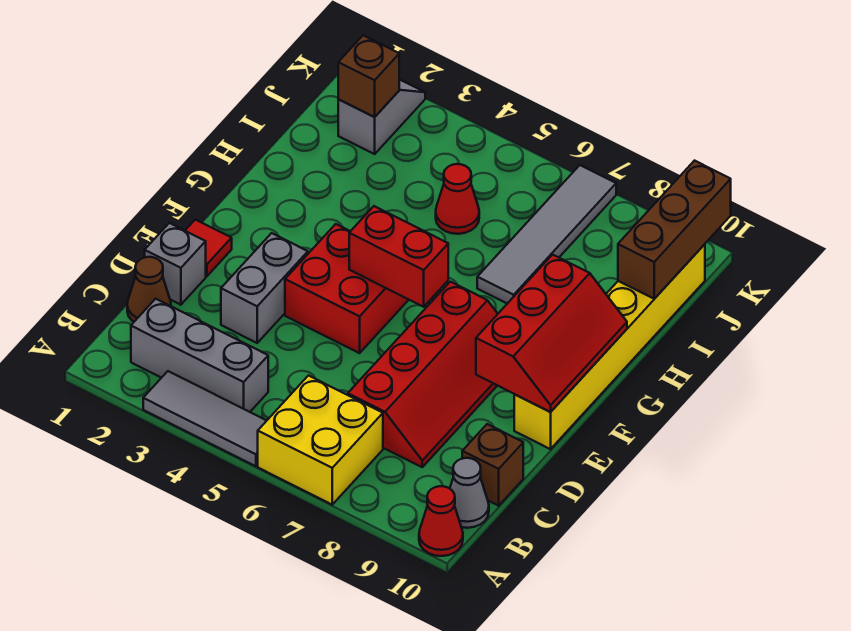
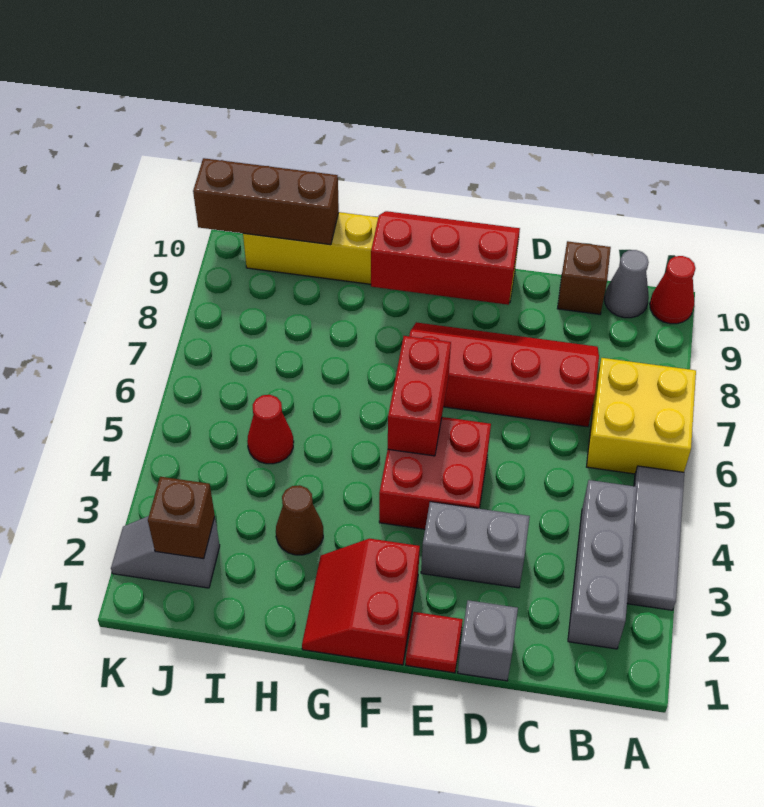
brown 1x1 cone [127,257,171,322] -> brown 1x1 cone moved to [276,485,323,555]
none -> red 2x2 slope [302,539,420,665]
grey 1x4 tile [477,165,616,304] -> none

